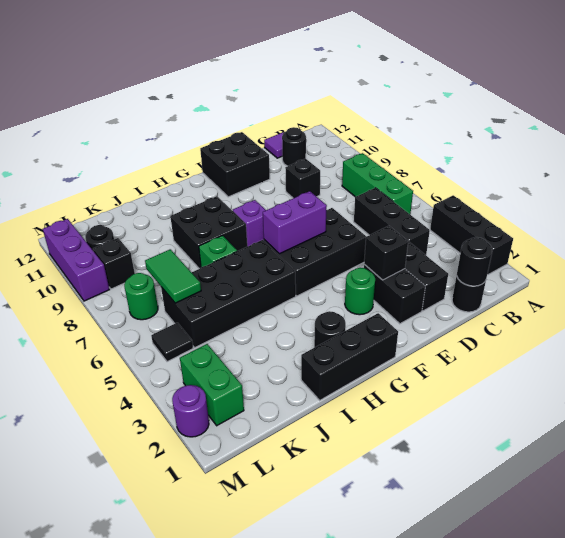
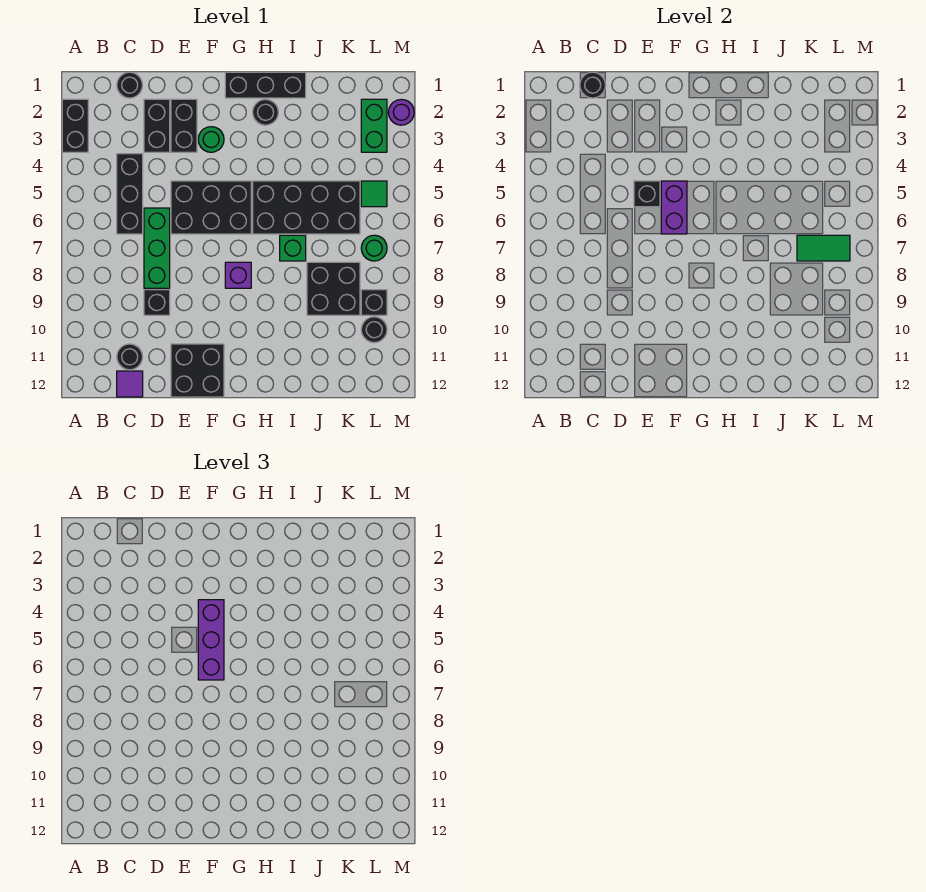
black 1x3 brick [430,195,513,275] -> black 1x2 brick [62,99,88,152]
green 1x3 brick [342,153,413,214] -> green 1x3 brick moved to [144,208,170,288]
black 1x1 brick [364,226,408,280] -> black 1x1 brick moved to [634,181,660,207]
purple 1x2 brick [263,191,327,254] -> purple 1x2 brick turned to [661,181,687,234]
black 2x2 brick [170,196,247,269] -> black 2x2 brick moved to [307,262,360,315]
green 1x2 tile [145,249,201,303] -> green 1x2 tile turned to [797,235,850,261]
black 1x1 tile [151,323,193,362] -> green 1x1 tile [361,181,387,207]
purple 1x3 brick [43,219,110,301] -> purple 1x3 brick moved to [198,600,224,680]

